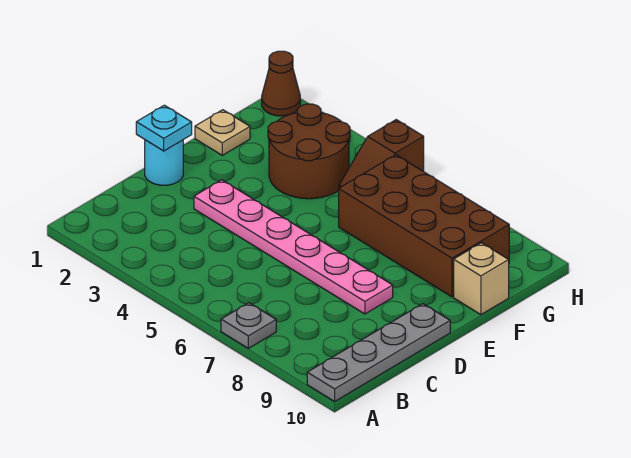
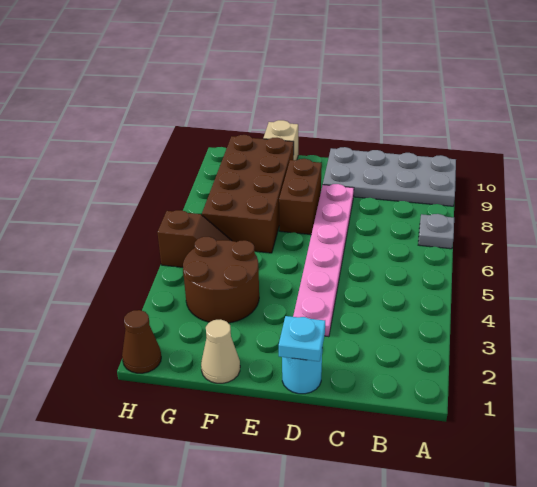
grey 1x4 plate [307,304,450,401] -> grey 2x4 plate [323,147,456,206]
none -> brown 1x2 brick [279,159,322,235]
tan 1x1 plate [195,110,250,155] -> tan 1x1 cone [201,319,240,383]

